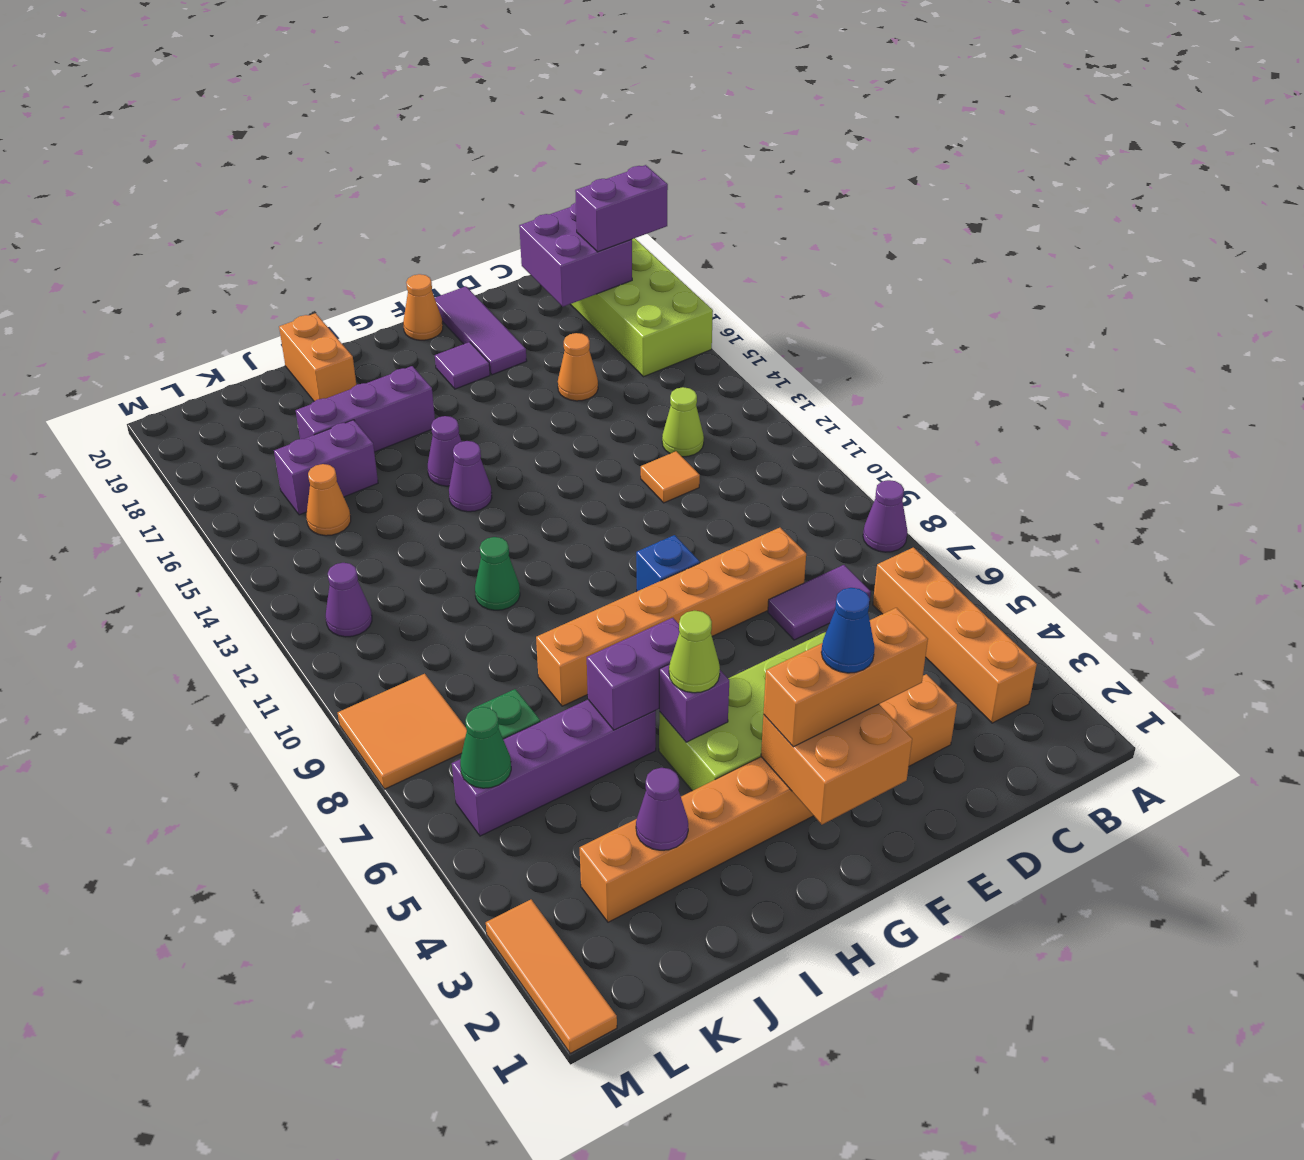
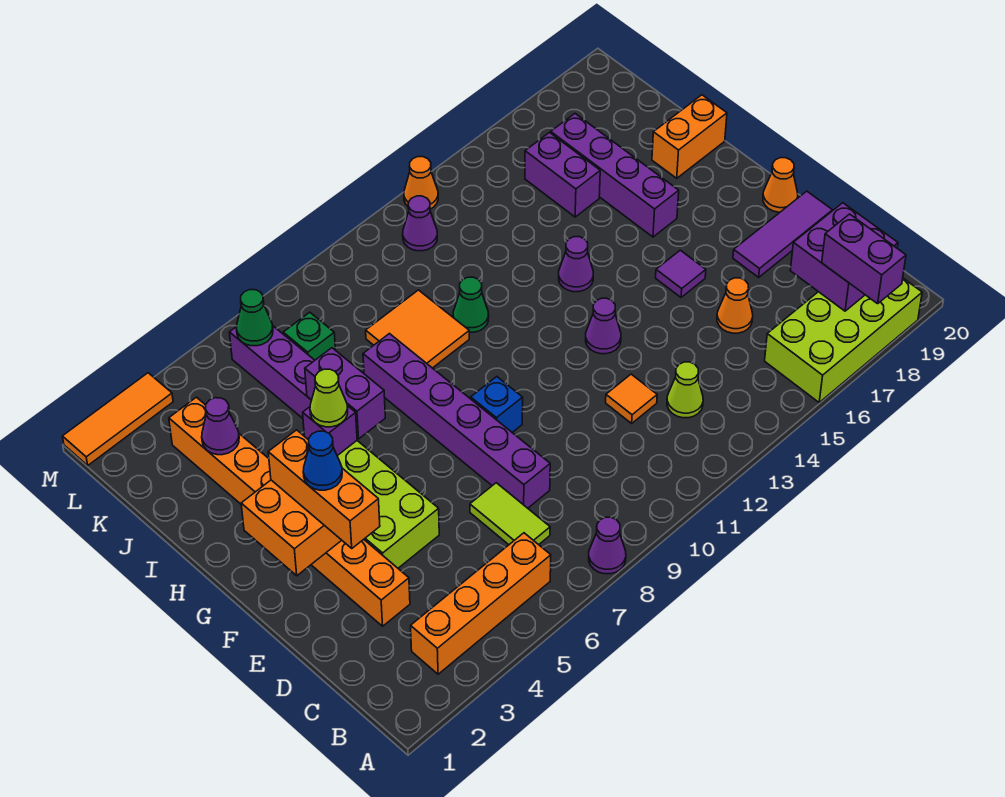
purple 1x2 tile [768,565,871,640] -> lime 1x2 tile [470,483,550,545]
orange 1x6 brick [536,528,806,706] -> purple 1x6 brick [363,334,550,508]
purple 1x1 tile [435,342,490,389] -> purple 1x1 tile moved to [656,250,706,297]
purple 1x1 cone [428,416,462,486] -> purple 1x1 cone moved to [586,298,621,354]
purple 1x3 brick [296,366,435,452] -> purple 1x4 brick [551,114,679,237]
orange 1x1 cone [306,464,351,536] -> orange 1x1 cone moved to [404,157,438,209]
orange 2x2 tile [338,674,467,789] -> orange 2x2 tile moved to [366,290,469,368]

